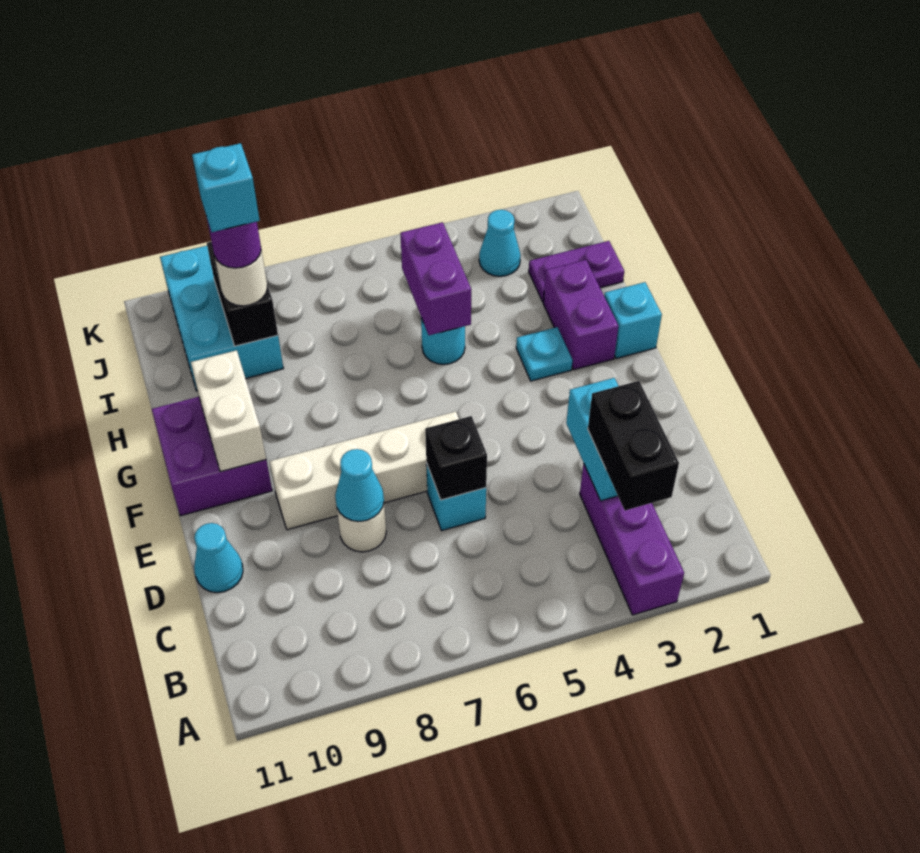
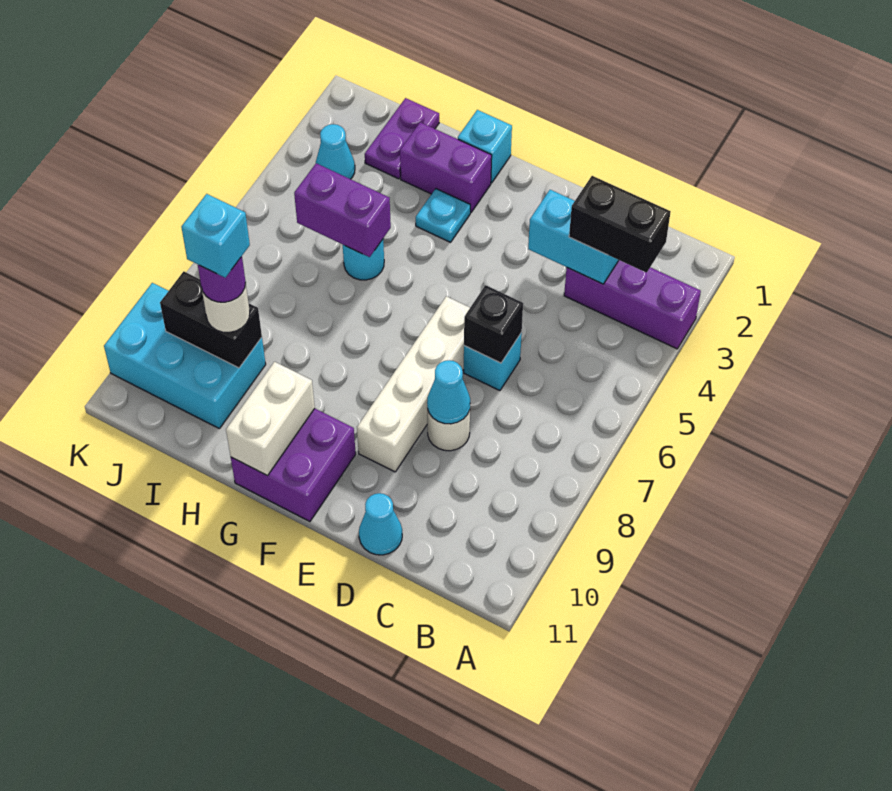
white 1x2 brick [191,350,266,472] -> white 1x2 brick turned to [226,362,315,475]

